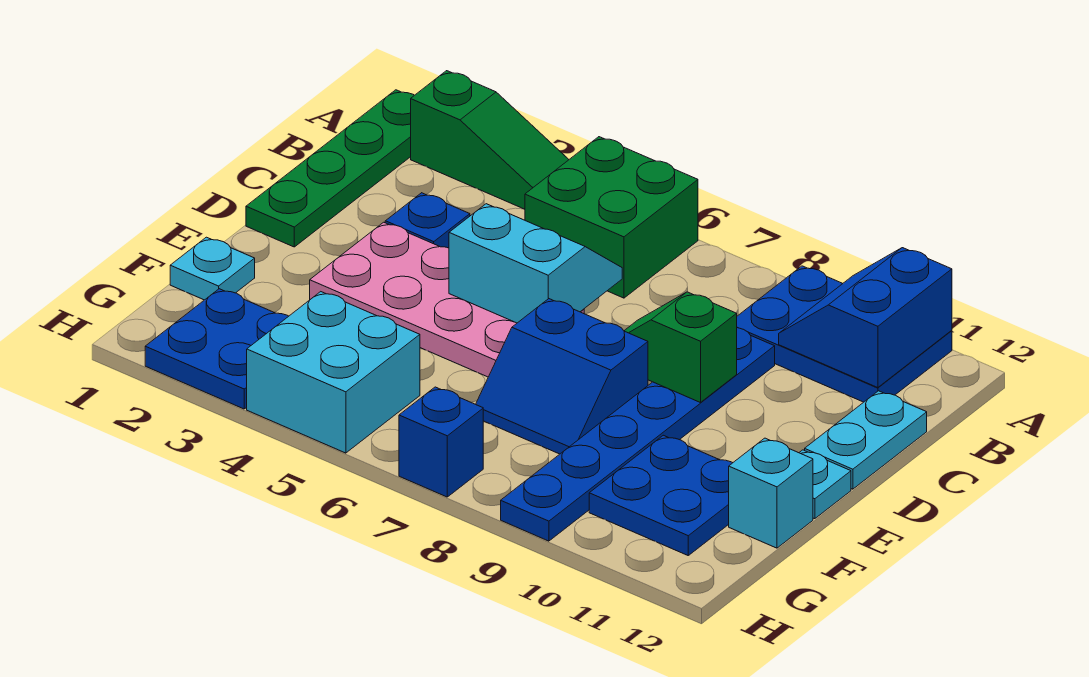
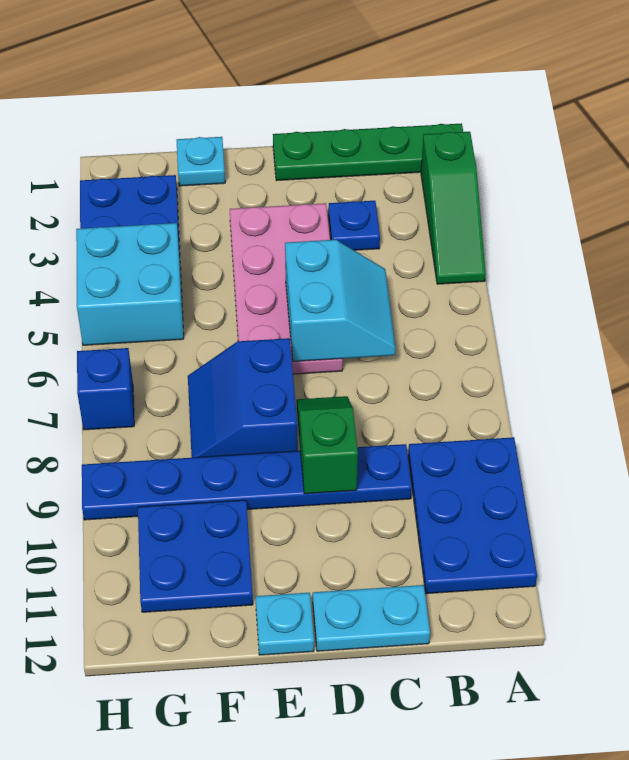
green 2x2 brick [525,137,698,298] -> none
blue 2x2 slope [779,248,952,388] -> none
cyan 1x1 brick [729,438,813,548] -> none

